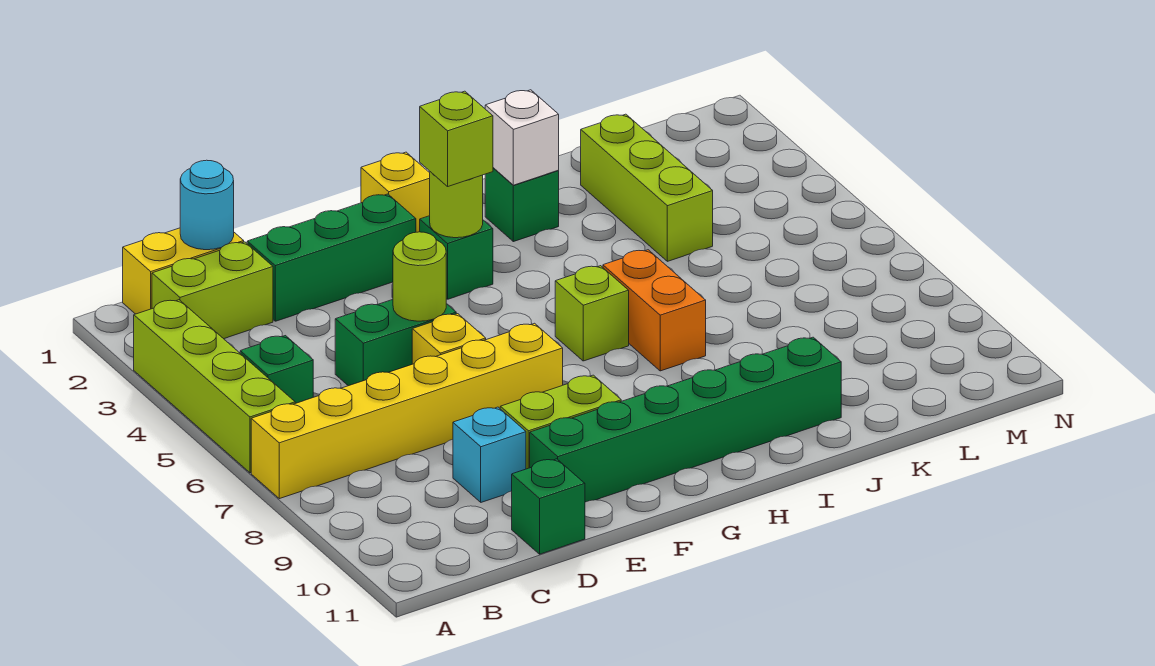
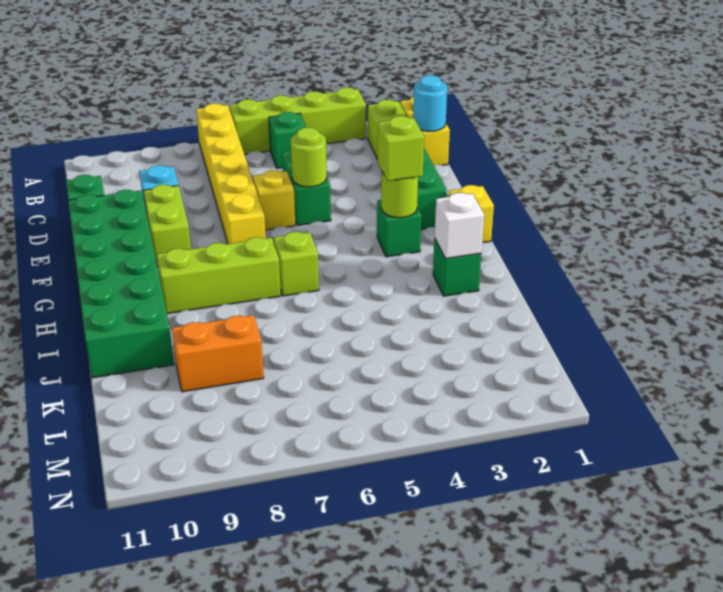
green 1x6 brick [530,337,841,502] -> green 2x6 brick [68,190,174,378]
orange 1x2 brick [603,250,706,371] -> orange 1x2 brick moved to [172,315,264,392]
lime 1x3 brick [581,114,713,261] -> lime 1x3 brick moved to [157,237,281,313]

